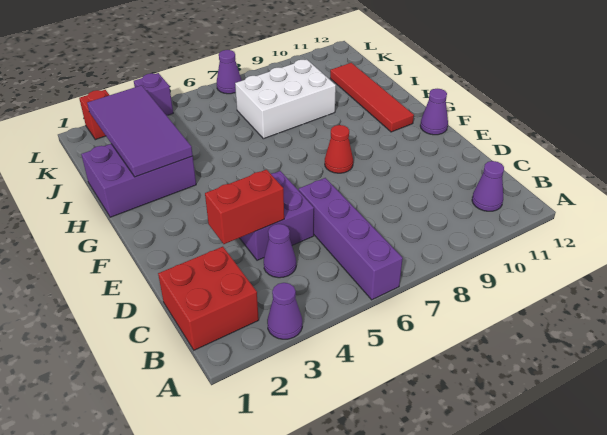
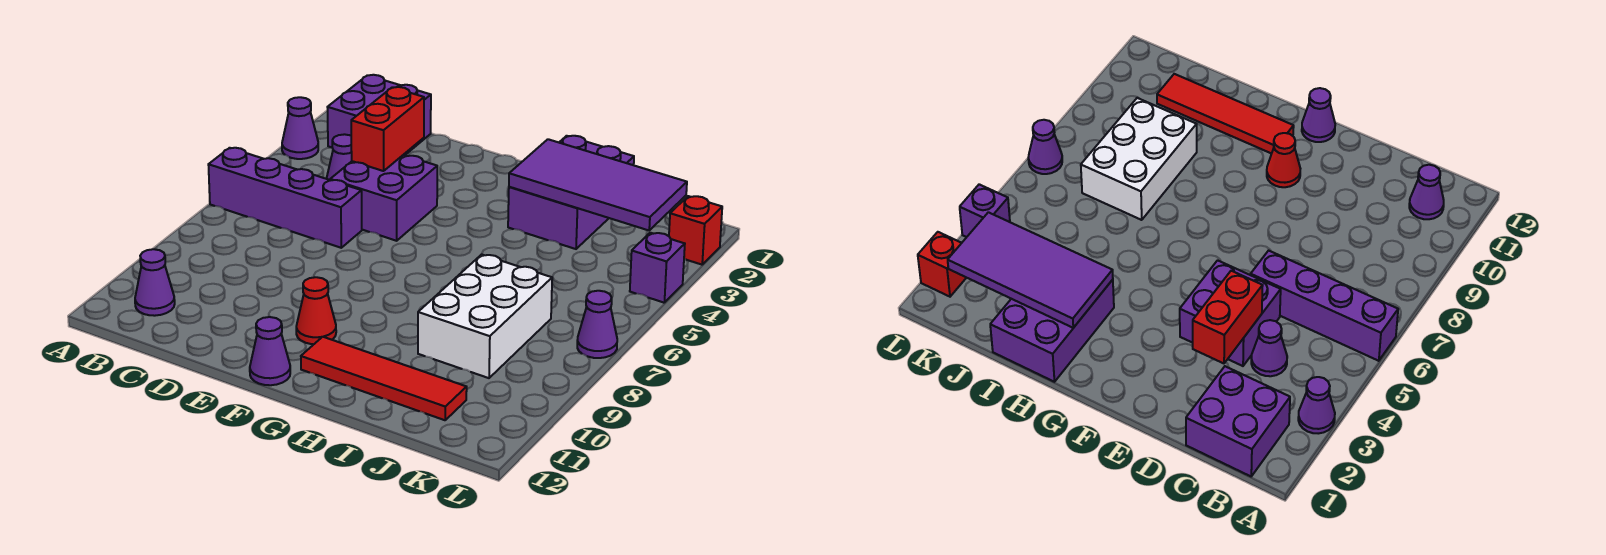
red 2x2 brick [158,247,259,350] -> purple 2x2 brick [327,75,431,155]
red 1x1 cone [325,125,353,173] -> red 1x1 cone moved to [296,277,336,344]

